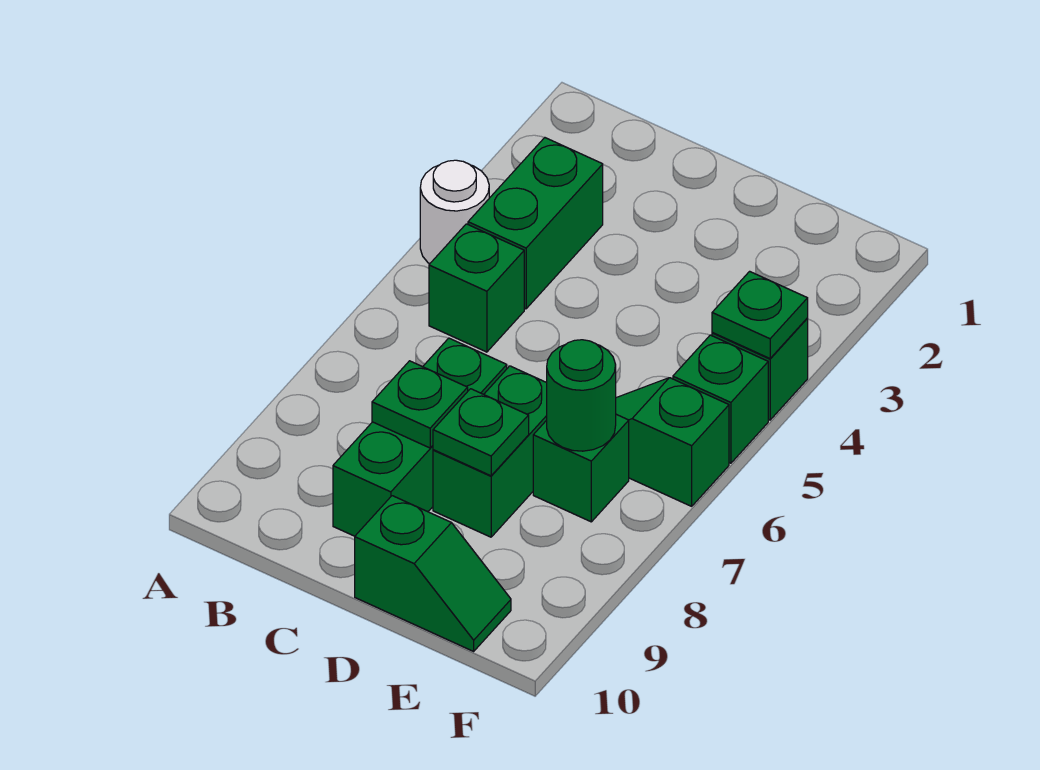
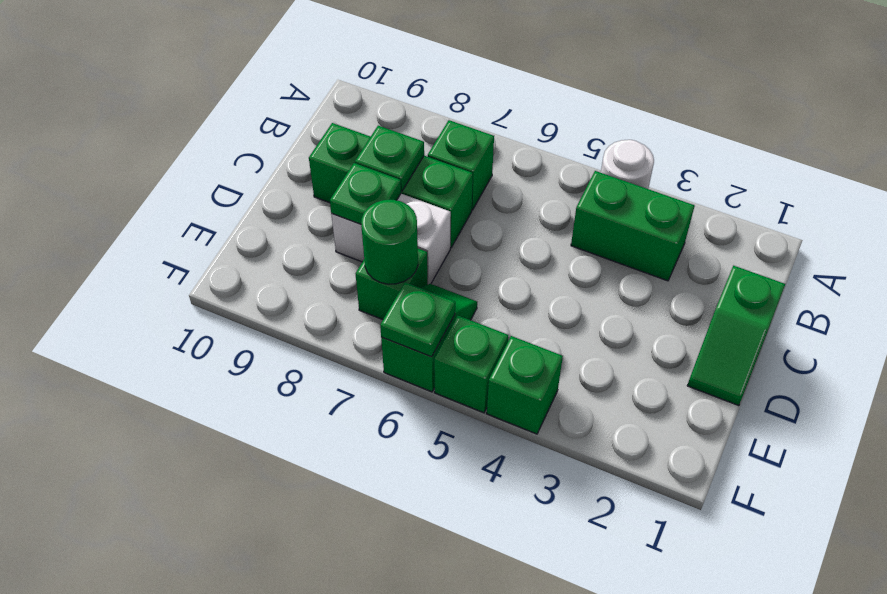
green 1x1 brick [429,224,524,352] -> green 1x1 brick moved to [428,120,494,210]
green 1x2 brick [433,366,547,537] -> white 1x2 brick [331,194,451,284]
green 1x2 slope [355,496,511,651] -> green 1x2 slope moved to [687,266,785,406]
green 1x1 plate [712,271,808,358] -> green 1x1 plate moved to [380,282,455,357]

